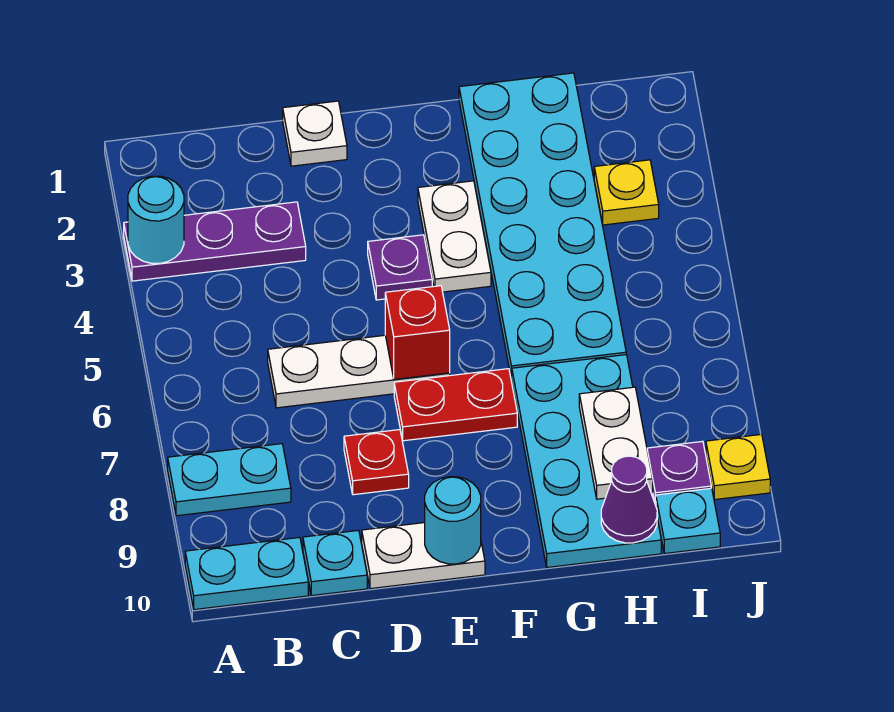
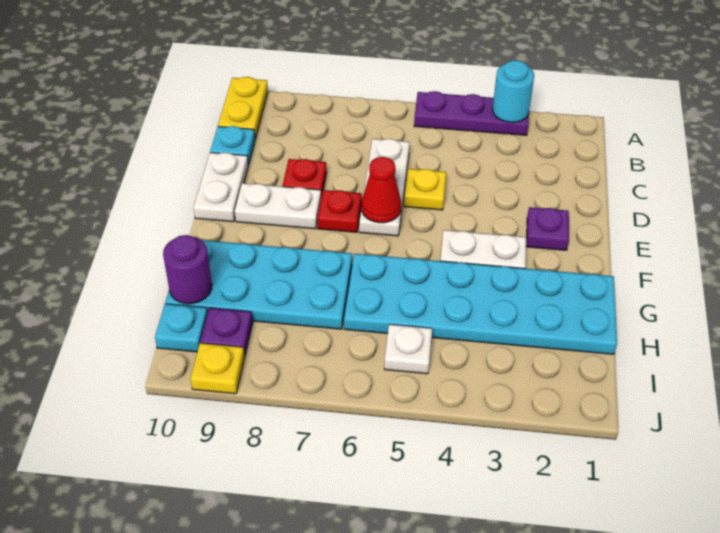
purple 1x3 plate [124,202,306,281] -> purple 1x3 plate turned to [414,91,529,135]
cyan 1x2 plate [168,444,291,516] -> none
cyan 1x2 plate [185,537,308,610] -> yellow 1x2 plate [218,77,268,139]
white 1x1 plate [283,101,347,166] -> white 1x1 plate moved to [384,324,432,374]
purple 1x1 plate [368,235,432,300] -> purple 1x1 plate moved to [526,207,569,250]
red 1x1 brick [385,286,450,379] -> red 1x1 cone [361,157,401,223]
red 1x2 plate [394,369,517,441] -> red 1x1 plate [318,190,362,232]
cyan 1x1 round brick [425,477,481,564] -> none
white 1x2 plate [579,387,653,499] -> white 1x2 plate moved to [235,183,321,229]
purple 1x1 cone [601,456,657,543] -> purple 1x1 round brick [163,235,212,304]
yellow 1x1 plate [594,160,659,225] -> yellow 1x1 plate moved to [404,169,446,210]

